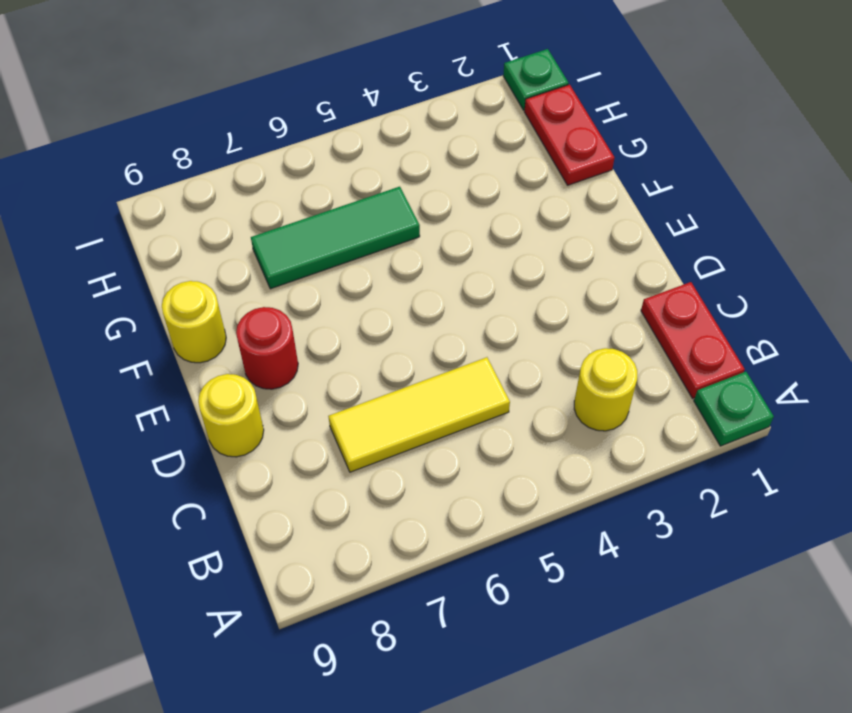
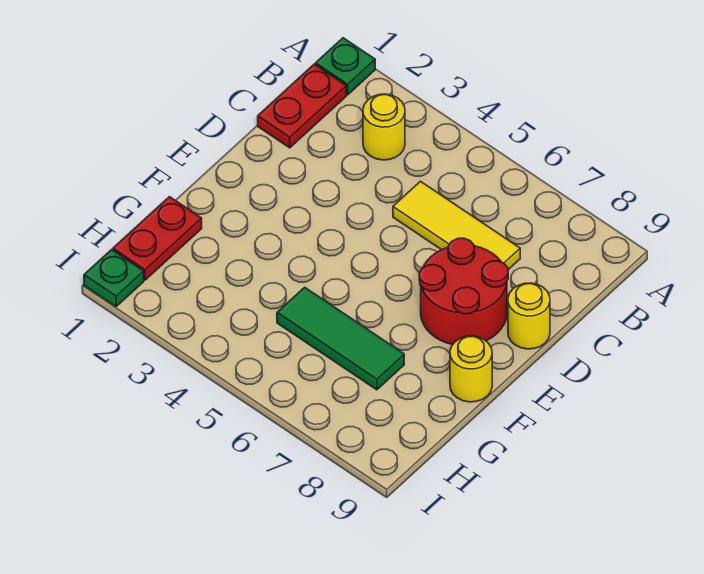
red 1x1 round brick [236,307,298,389] -> red 2x2 round brick [419,238,508,345]

